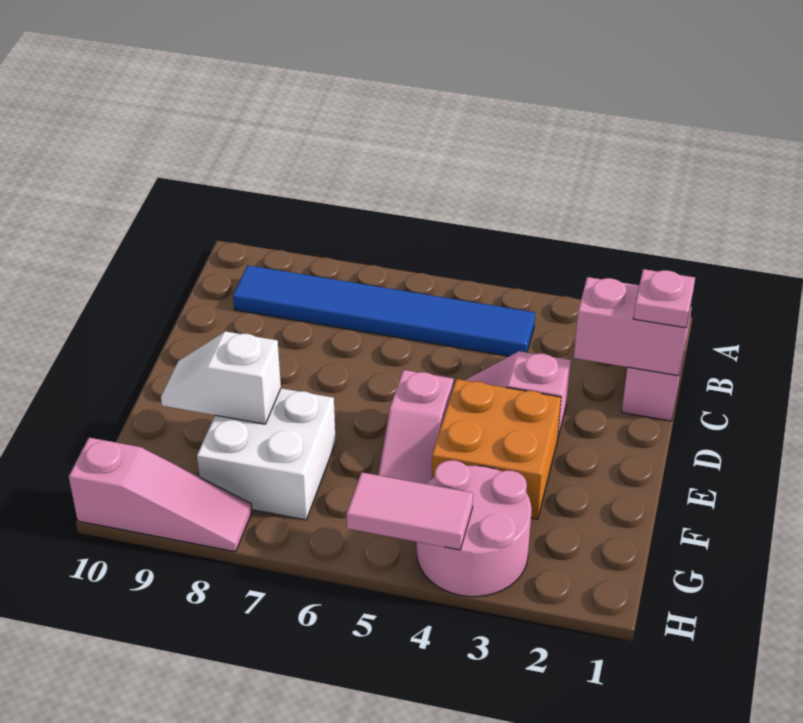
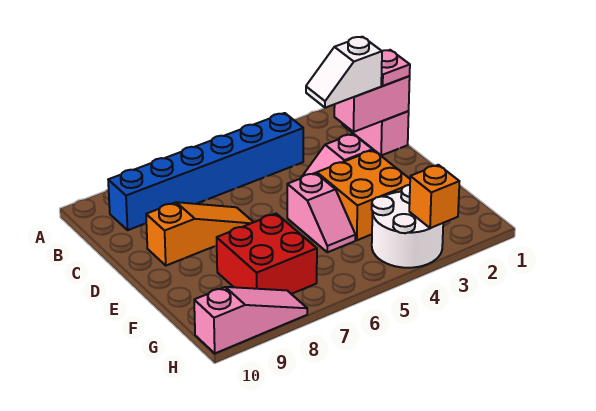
blue 1x6 tile [233,265,535,356] -> blue 1x6 brick [108,113,303,230]
none -> orange 1x3 slope [146,202,253,266]
white 2x2 brick [197,388,336,520] -> red 2x2 brick [217,214,317,294]
white 1x2 slope [161,331,281,424] -> white 1x2 slope moved to [306,37,382,108]
pink 2x2 round brick [417,460,531,597] -> white 2x2 round brick [372,185,443,268]
none -> orange 1x1 brick [409,165,459,228]
pink 1x2 tile [347,472,473,550] -> none

